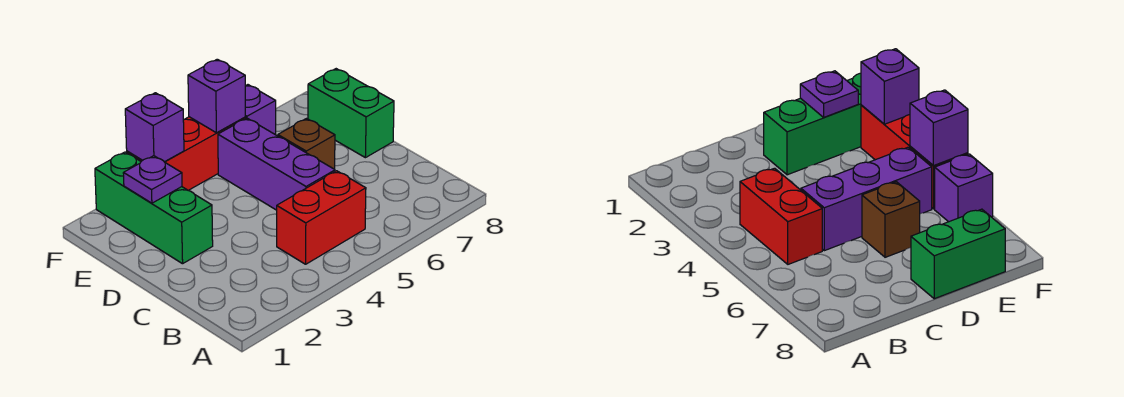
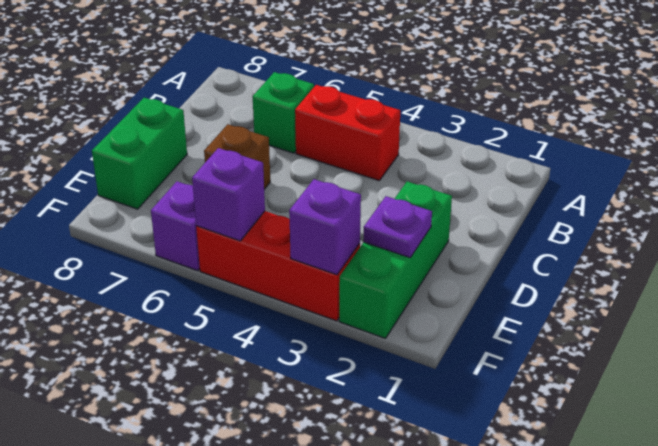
none -> green 1x1 brick [253,72,314,153]
purple 1x3 brick [218,118,335,210] -> none

